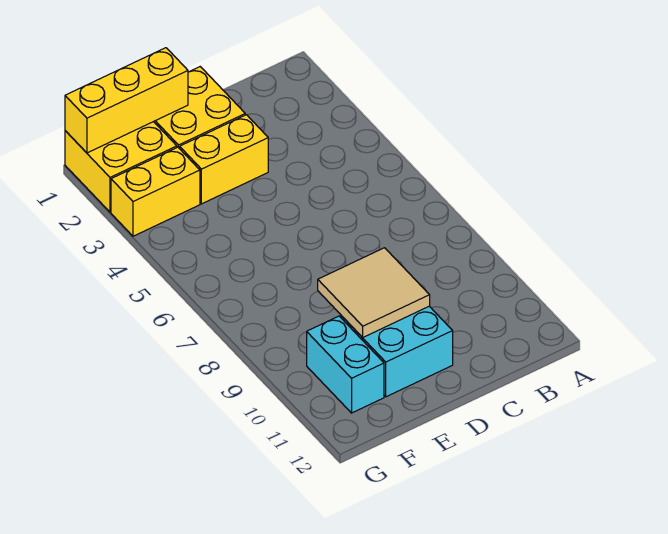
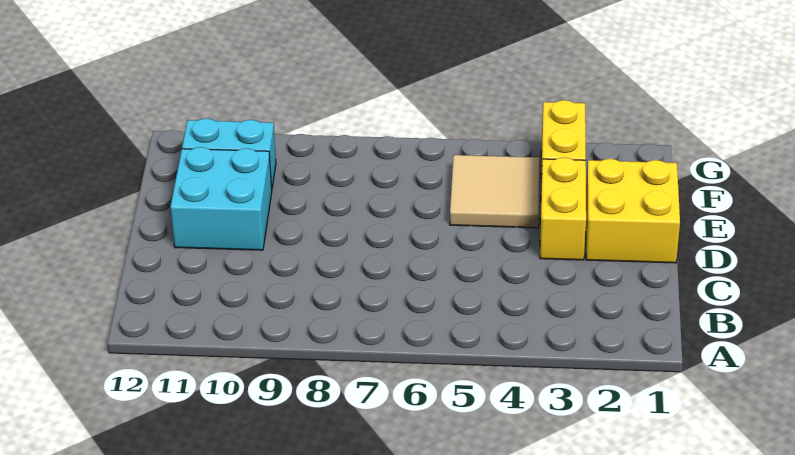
tan 2x2 tile [318,248,430,337] -> tan 2x2 tile moved to [450,155,540,228]
yellow 1x3 brick [65,48,188,153] -> none
yellow 2x2 brick [65,122,177,212] -> none

